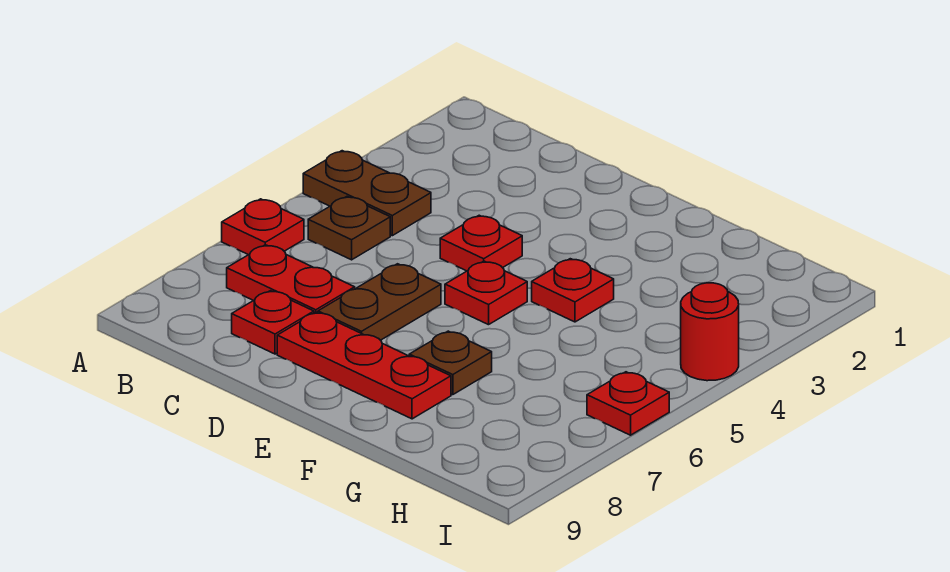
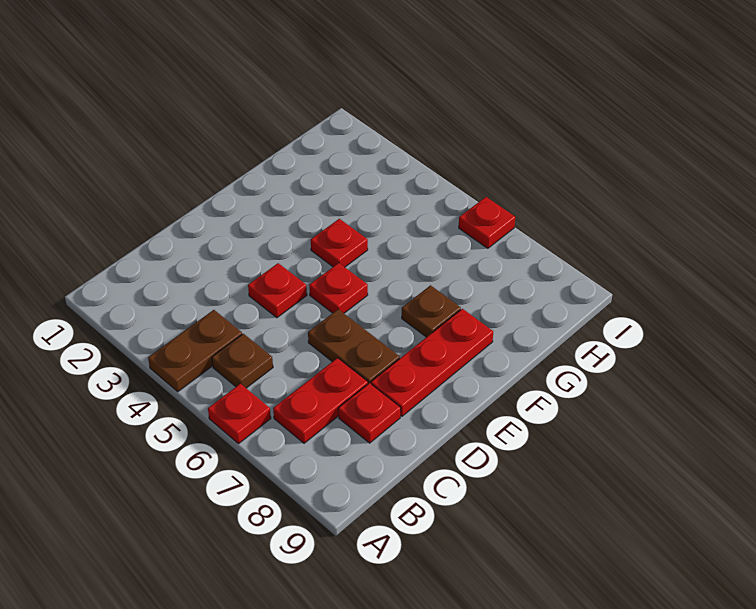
red 1x1 round brick [681,283,739,381] -> none

